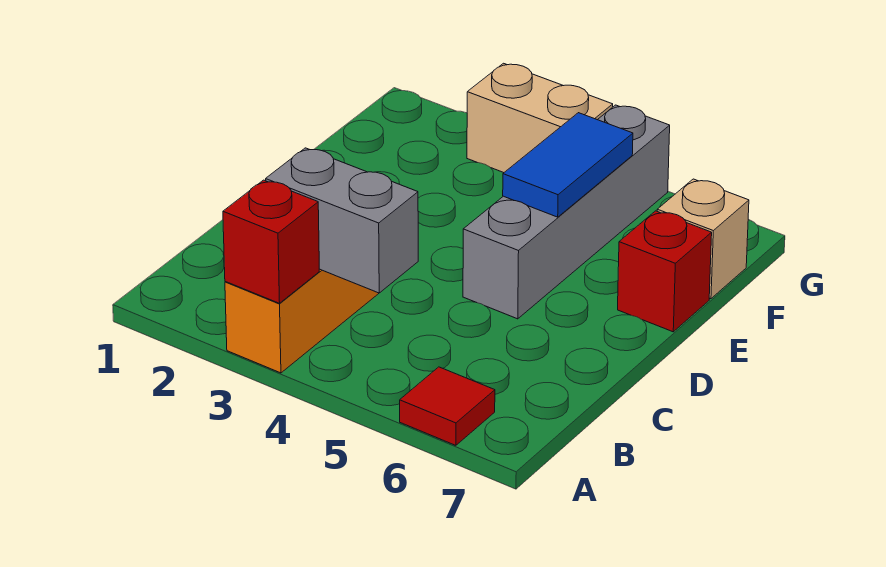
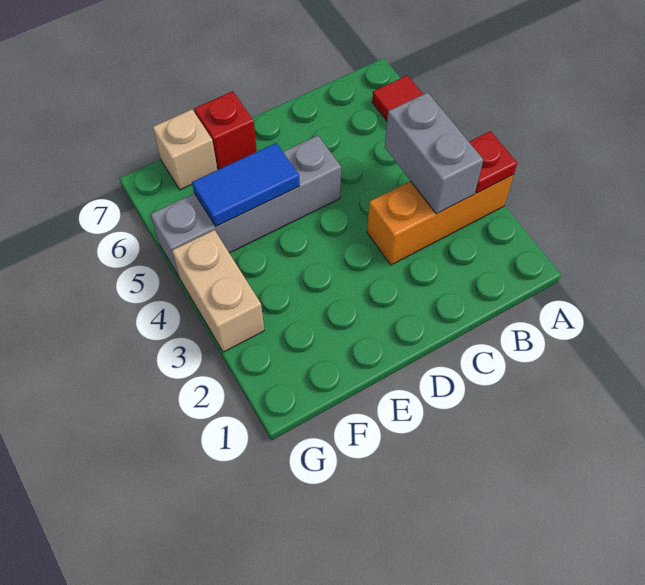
red 1x1 brick [223,180,319,303] -> red 1x1 plate [469,131,517,193]

